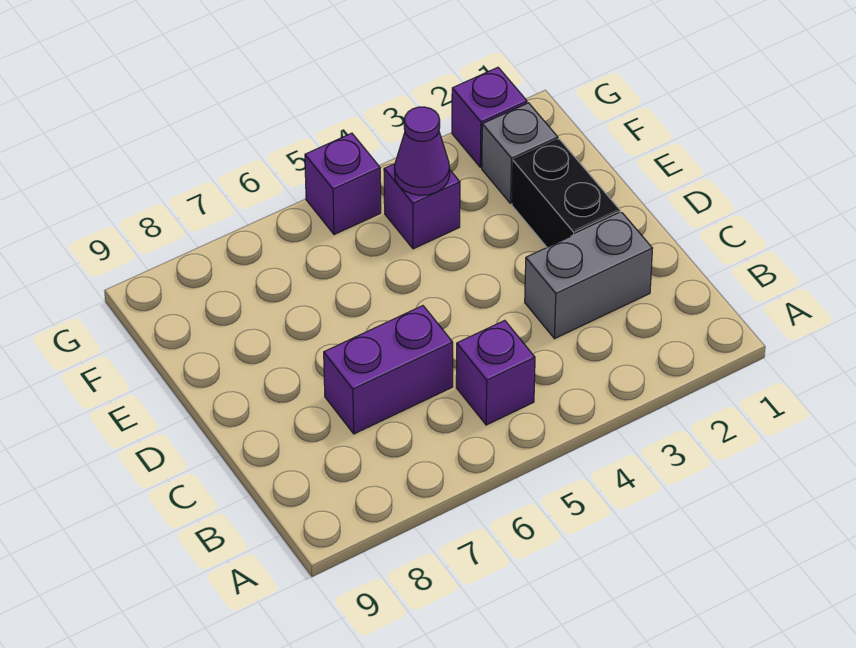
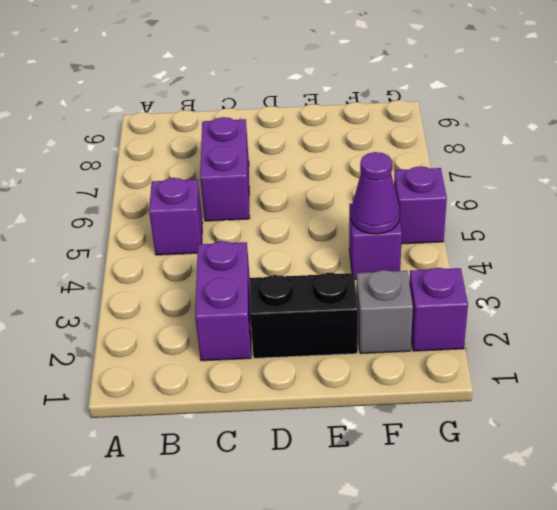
grey 1x2 brick [525,213,652,339] -> purple 1x2 brick [195,241,251,361]

